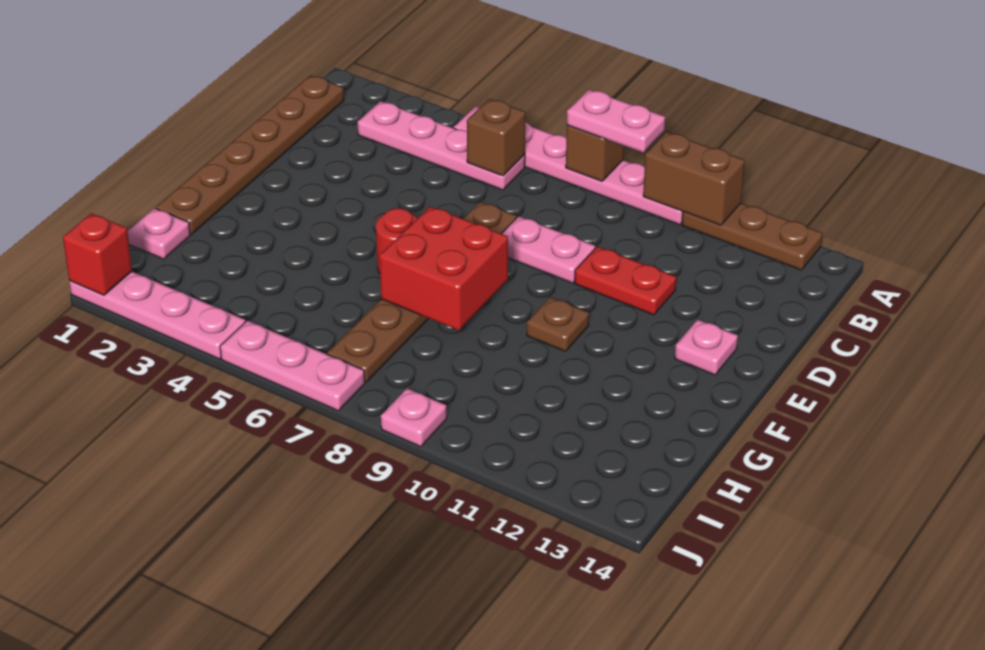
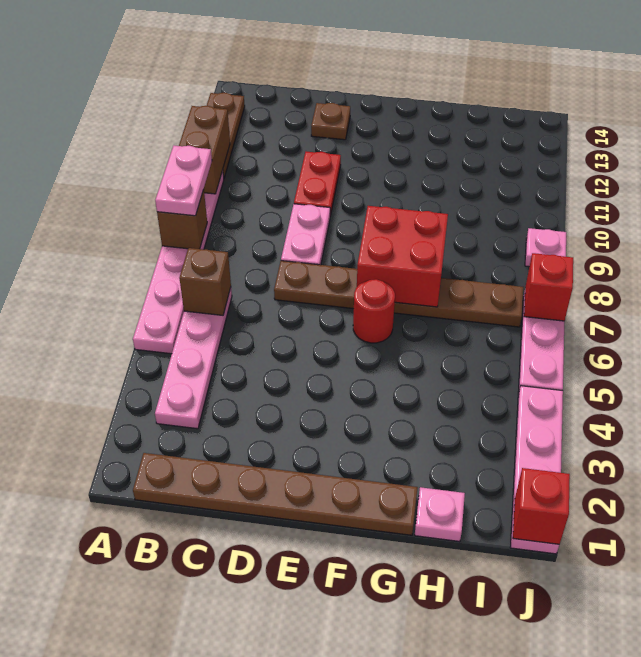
pink 1x1 plate [675,320,738,375] -> none
brown 1x1 plate [527,297,589,351] -> brown 1x1 plate moved to [311,103,350,140]
none -> red 1x1 brick [524,253,573,321]

